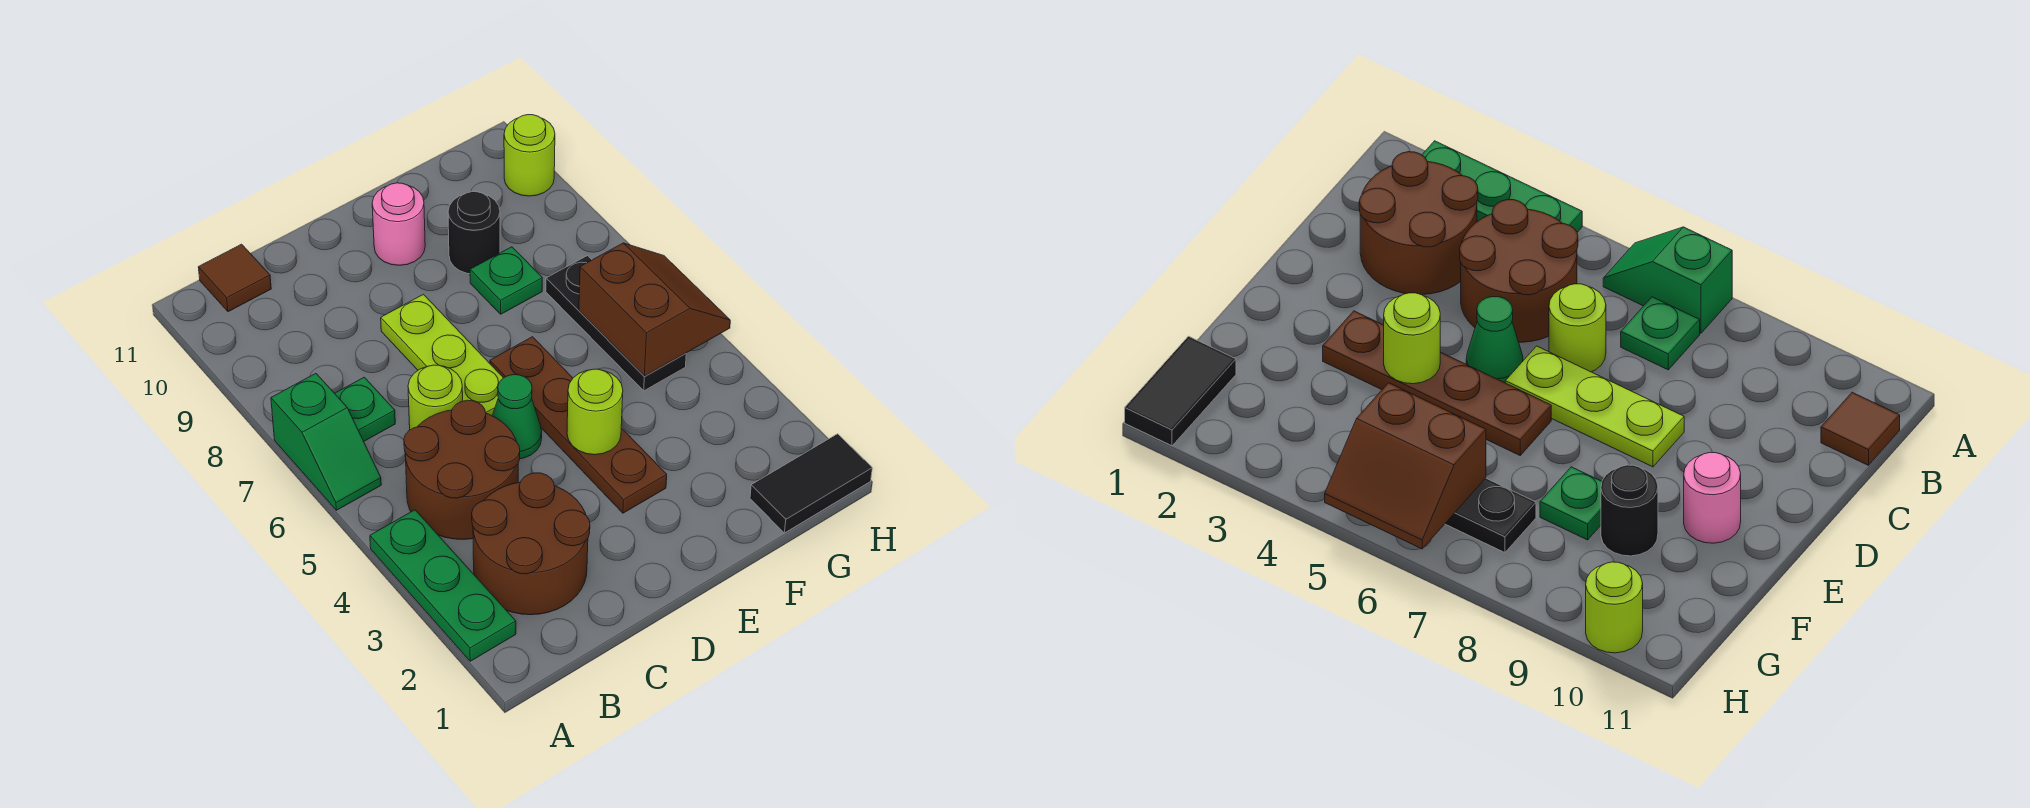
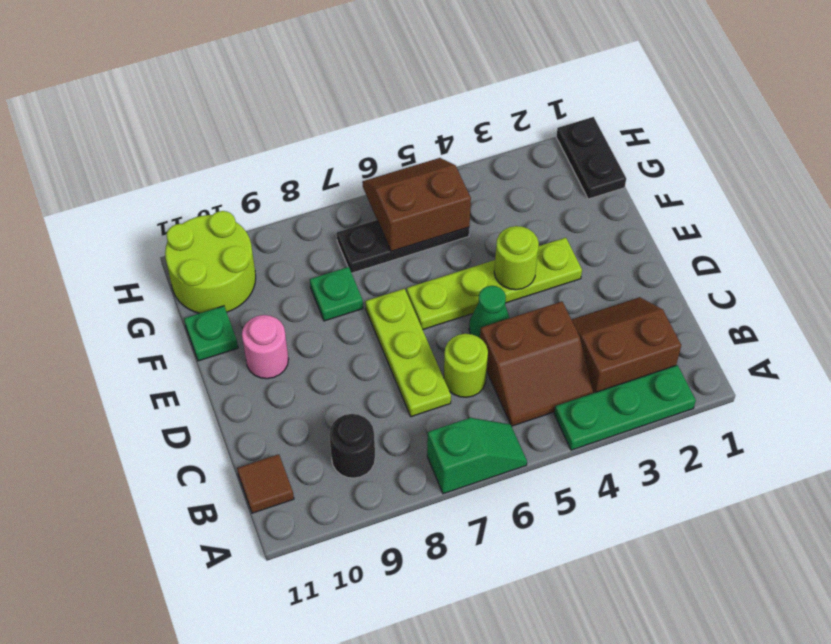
brown 2x2 round brick [472,473,590,615] -> brown 2x2 slope [571,297,681,393]
brown 2x2 round brick [404,400,520,539] -> brown 2x2 slope [480,301,593,426]
green 1x1 plate [335,377,395,441] -> green 1x1 plate moved to [184,306,238,361]
lime 1x3 plate [381,294,503,416] -> lime 1x3 plate turned to [365,289,451,417]
brown 1x4 plate [490,337,667,513] -> lime 1x4 plate [407,238,582,330]
black 1x1 round brick [448,192,500,274] -> black 1x1 round brick moved to [329,414,375,478]
black 1x2 tile [750,434,872,533] -> black 1x2 plate [556,117,626,199]
lime 1x1 round brick [504,115,555,196] -> lime 2x2 round brick [165,211,256,313]

